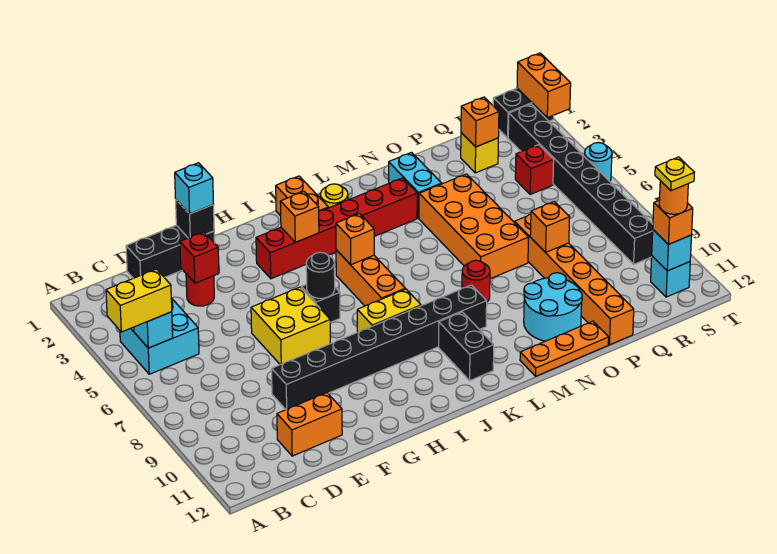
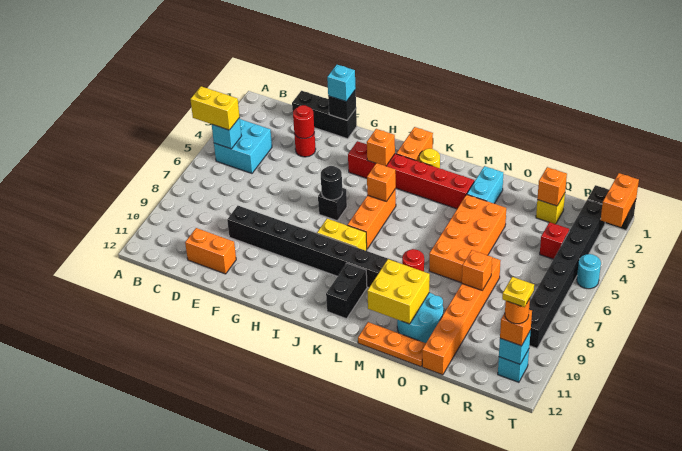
red 1x1 brick [180,232,219,283] -> red 1x1 round brick [293,105,314,138]
yellow 2x2 brick [251,287,330,365] -> yellow 2x2 brick moved to [367,259,430,324]

